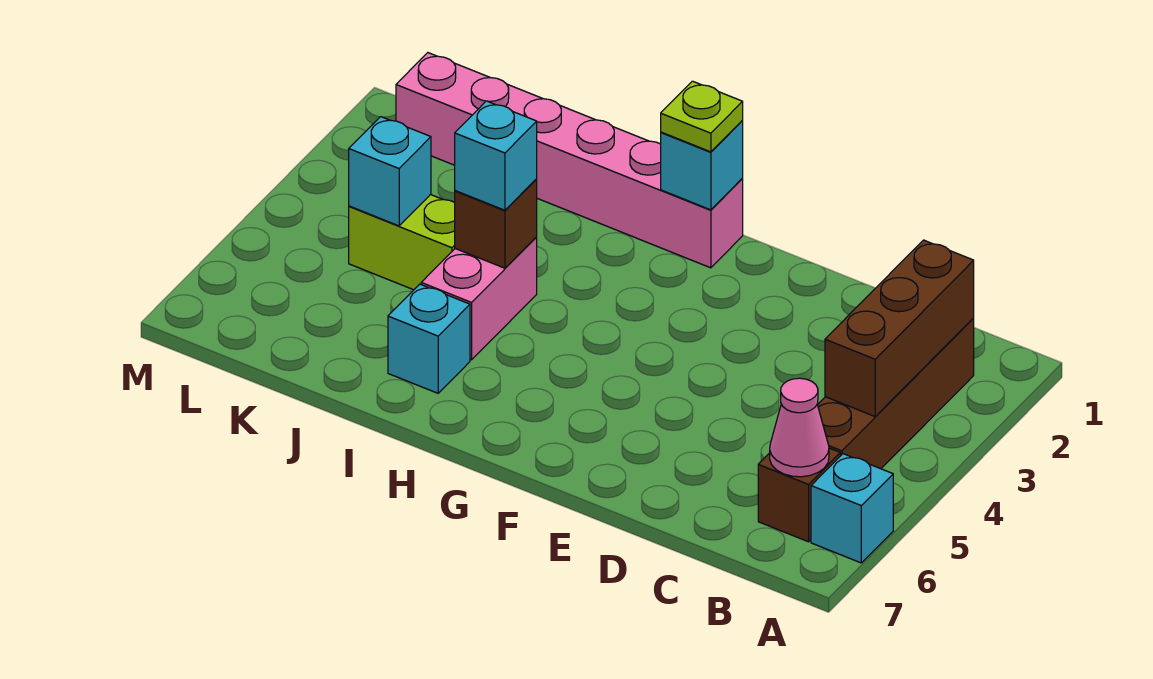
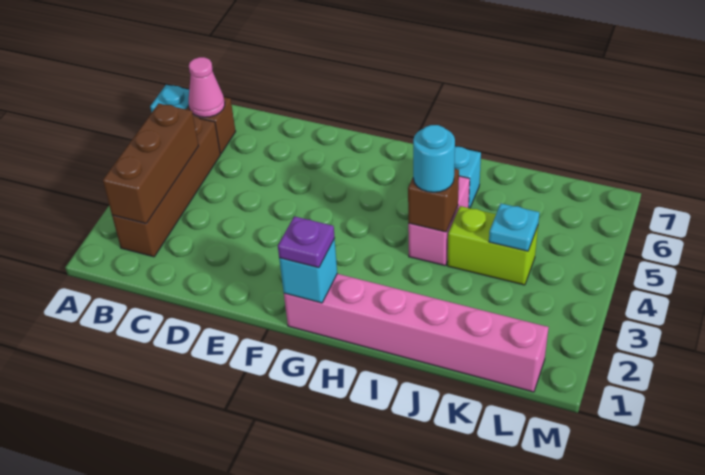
lime 1x1 plate [661,81,743,152] -> purple 1x1 plate [278,216,335,268]
cyan 1x1 brick [455,101,537,210] -> cyan 1x1 round brick [413,125,455,192]
cyan 1x1 brick [349,117,431,226] -> cyan 1x1 plate [489,204,540,251]

